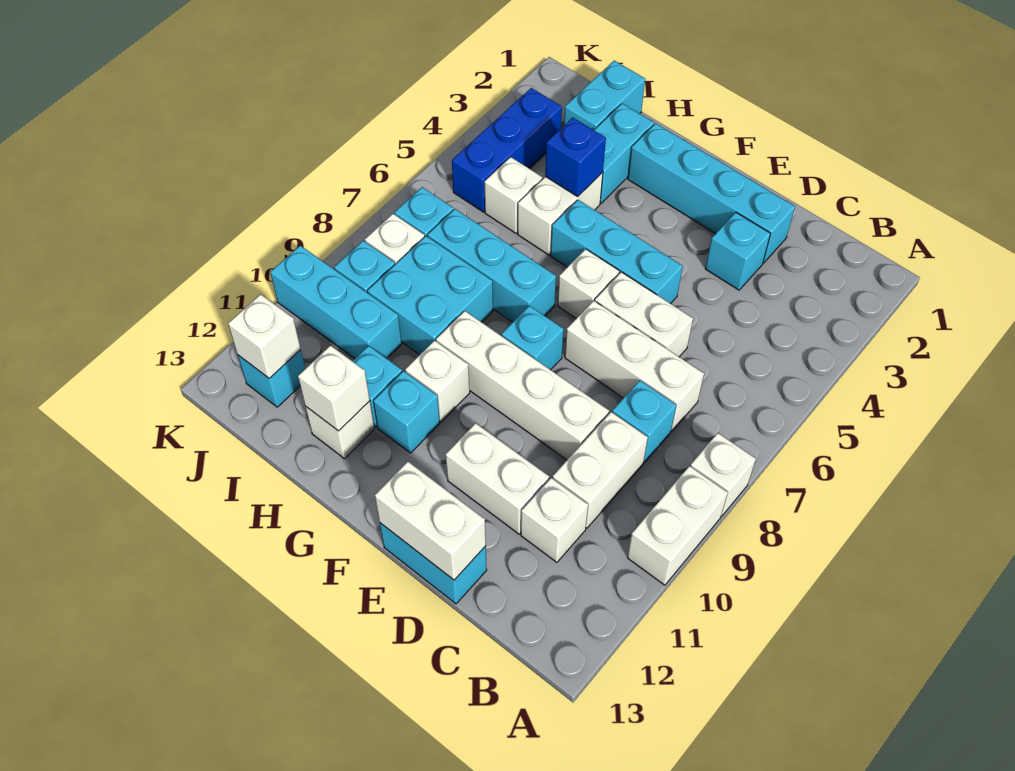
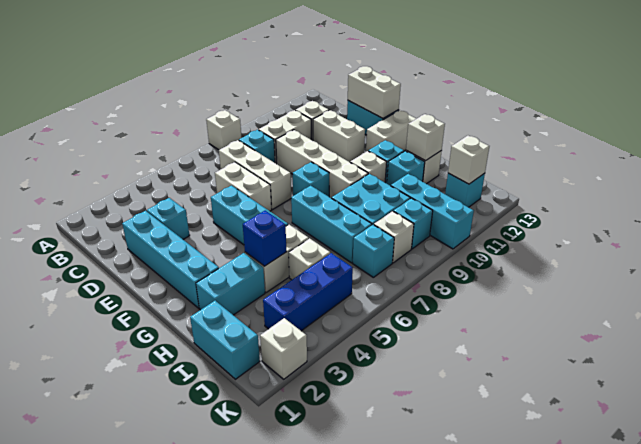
white 1x2 brick [627,466,728,585] -> white 1x2 brick moved to [366,110,416,152]
white 1x1 brick [558,249,620,318] -> white 1x1 brick moved to [260,318,307,379]
cyan 1x2 brick [564,61,645,130] -> cyan 1x2 brick turned to [190,301,260,379]

